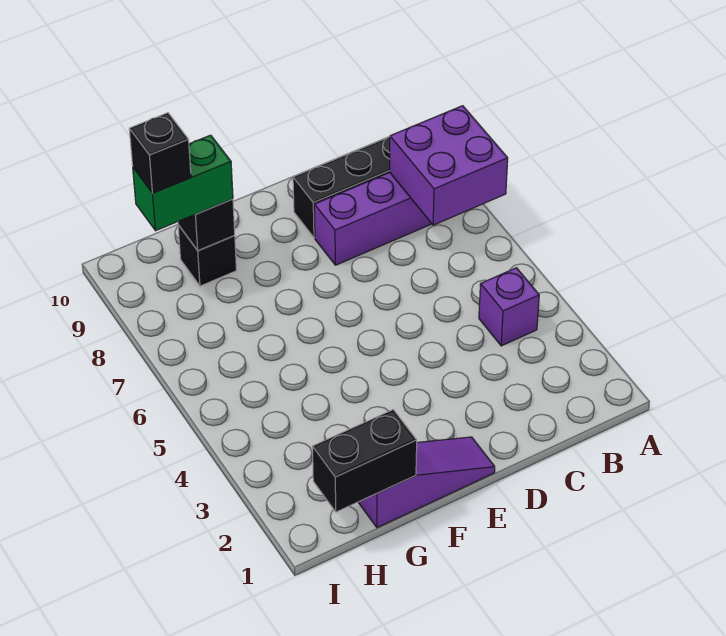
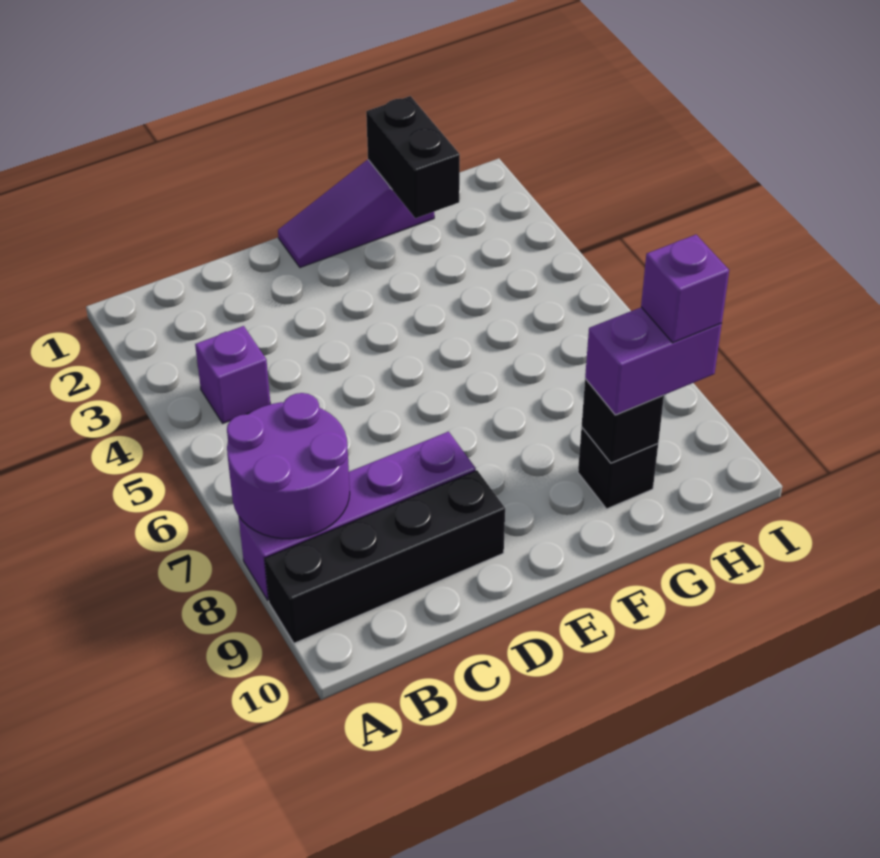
purple 2x2 brick [390,106,508,225] -> purple 2x2 round brick [227,393,350,539]
black 1x2 brick [312,410,417,512] -> black 1x2 brick turned to [366,96,460,218]
green 1x2 brick [133,135,233,231] -> purple 1x2 brick [585,307,722,415]
black 1x1 brick [129,113,191,193] -> purple 1x1 brick [641,235,729,343]

